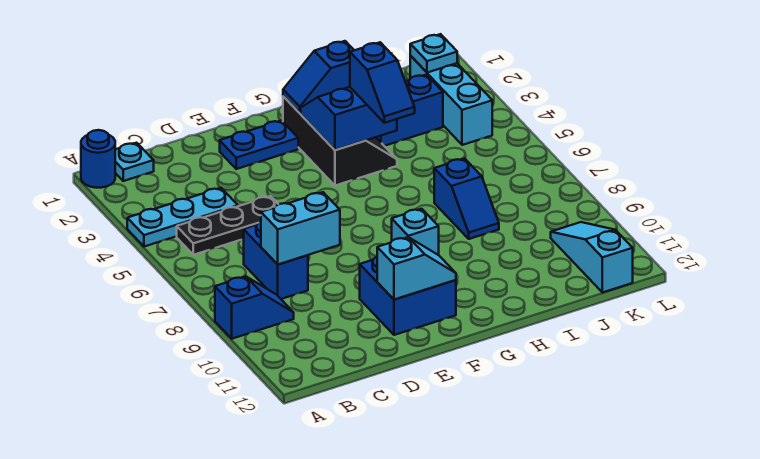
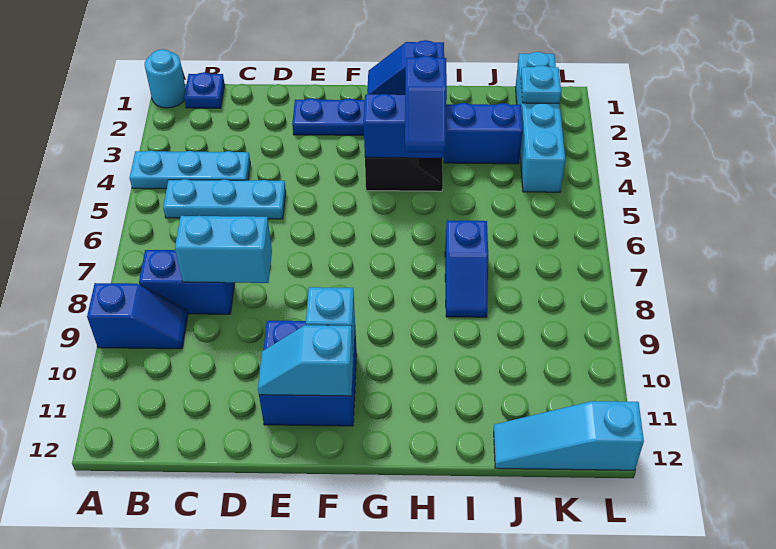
blue 1x1 round brick [81,130,115,188] -> cyan 1x1 round brick [145,49,186,108]
cyan 1x1 plate [115,143,154,181] -> blue 1x1 plate [184,72,225,108]
black 1x3 plate [177,196,278,255] -> cyan 1x3 plate [163,179,286,219]
blue 1x2 brick [244,222,308,299] -> blue 1x2 brick turned to [139,250,235,314]
cyan 1x2 slope [377,237,456,300] -> cyan 1x2 slope turned to [258,325,353,396]
cyan 1x3 brick [410,56,492,145] -> cyan 1x4 brick [515,52,565,192]
cyan 1x3 slope [551,222,633,293] -> cyan 1x3 slope turned to [494,401,644,470]

